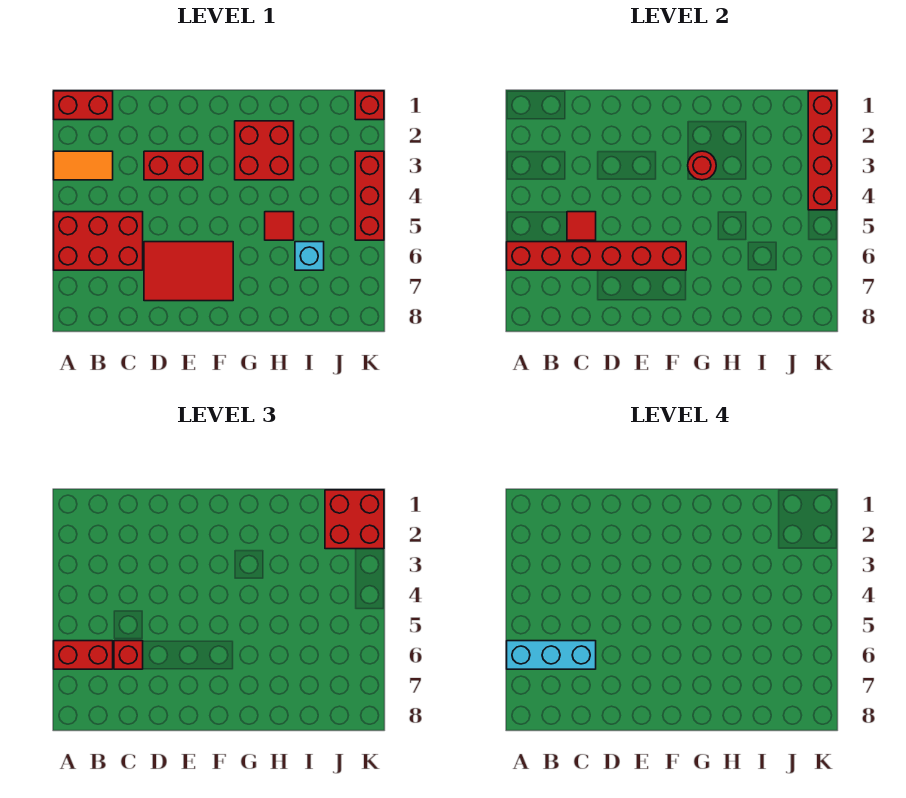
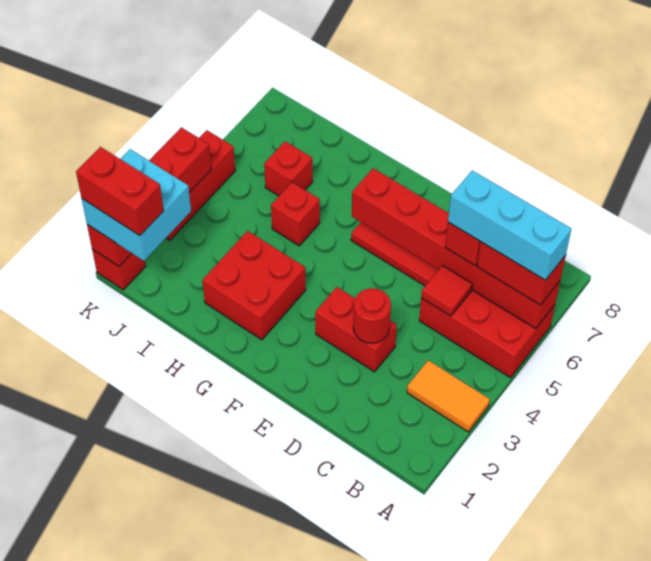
red 1x2 brick [54,91,113,120] -> red 1x2 brick moved to [76,147,164,236]
red 1x1 round brick [688,151,716,180] -> red 1x1 round brick moved to [353,288,391,343]
red 1x1 tile [265,212,294,240] -> red 1x1 brick [271,182,320,246]
cyan 1x1 brick [295,242,324,270] -> red 1x1 brick [264,141,313,196]
red 2x2 brick [325,490,384,549] -> cyan 2x2 brick [82,149,191,261]

